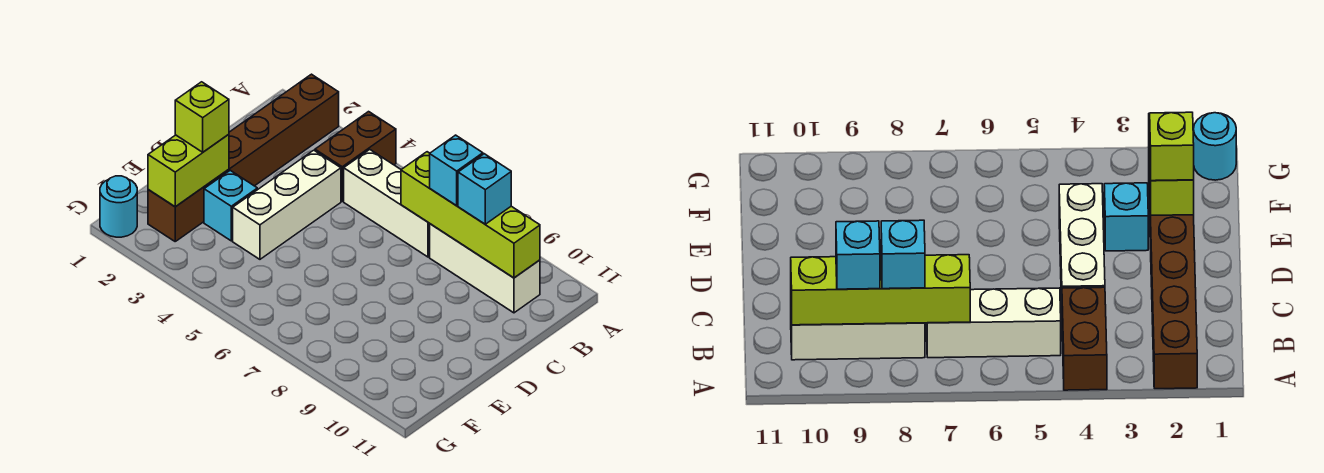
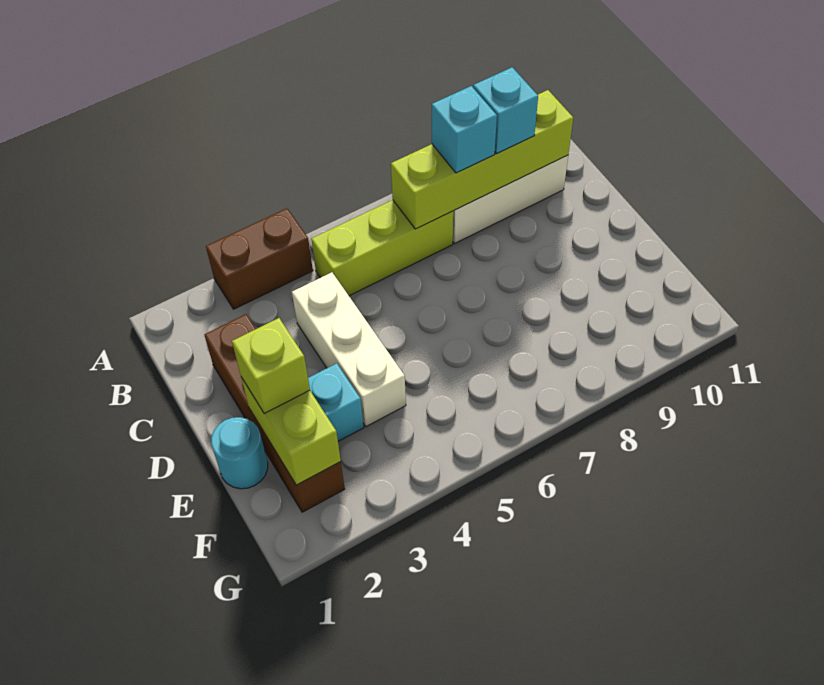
brown 1x6 brick [148,74,339,241] -> brown 1x4 brick [204,314,345,512]
brown 1x2 brick [315,112,396,201] -> brown 1x2 brick turned to [206,208,313,309]
white 1x3 brick [344,150,430,257] -> lime 1x3 brick [311,200,453,296]
cyan 1x1 round brick [100,176,137,237] -> cyan 1x1 round brick moved to [211,417,268,489]

